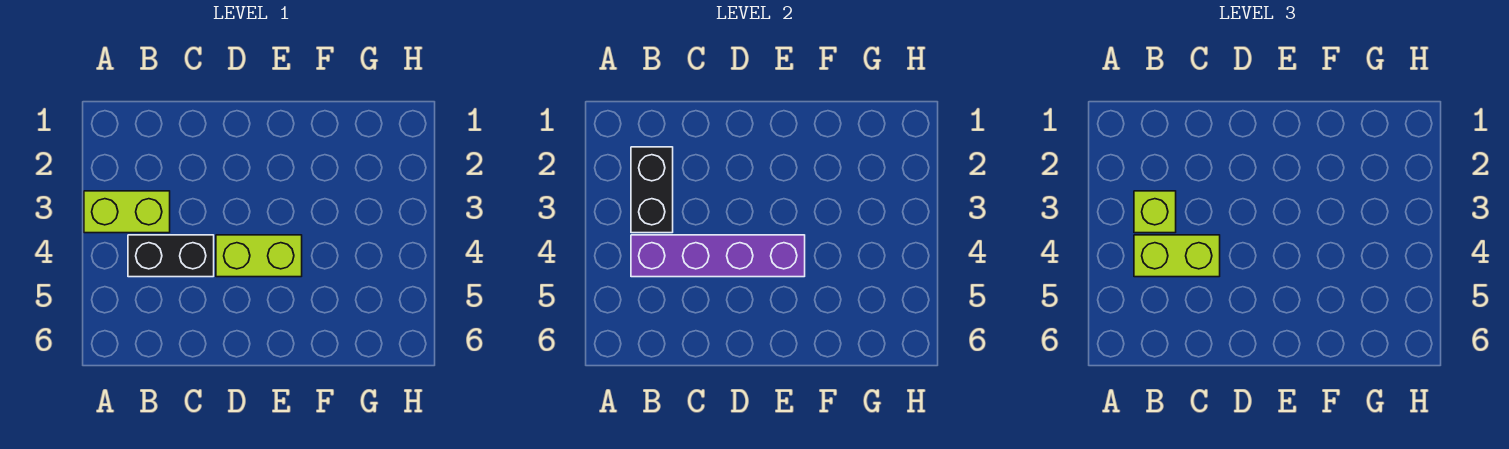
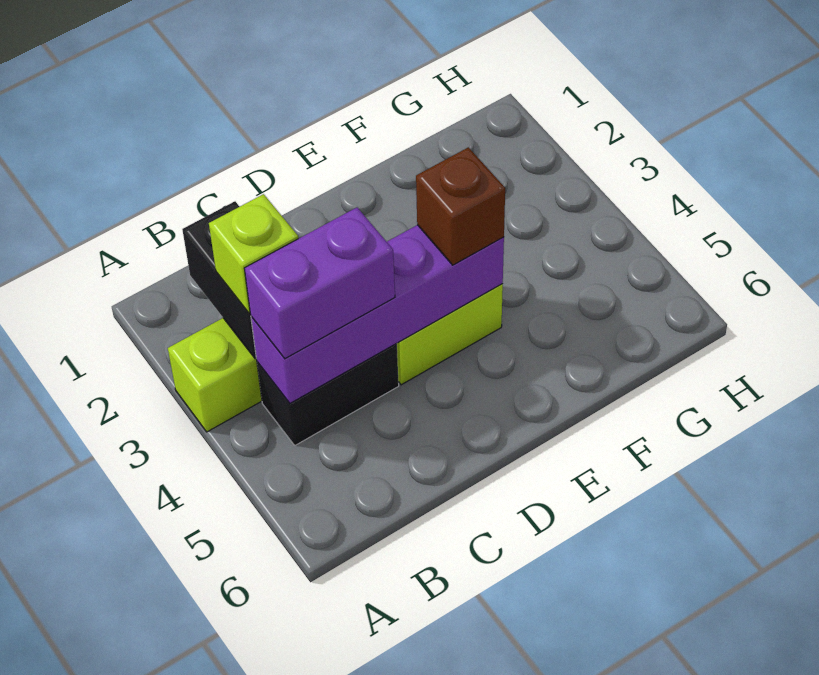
lime 1x2 brick [1134,235,1220,277] -> purple 1x2 brick [244,208,395,359]
none -> brown 1x1 brick [416,147,505,265]

